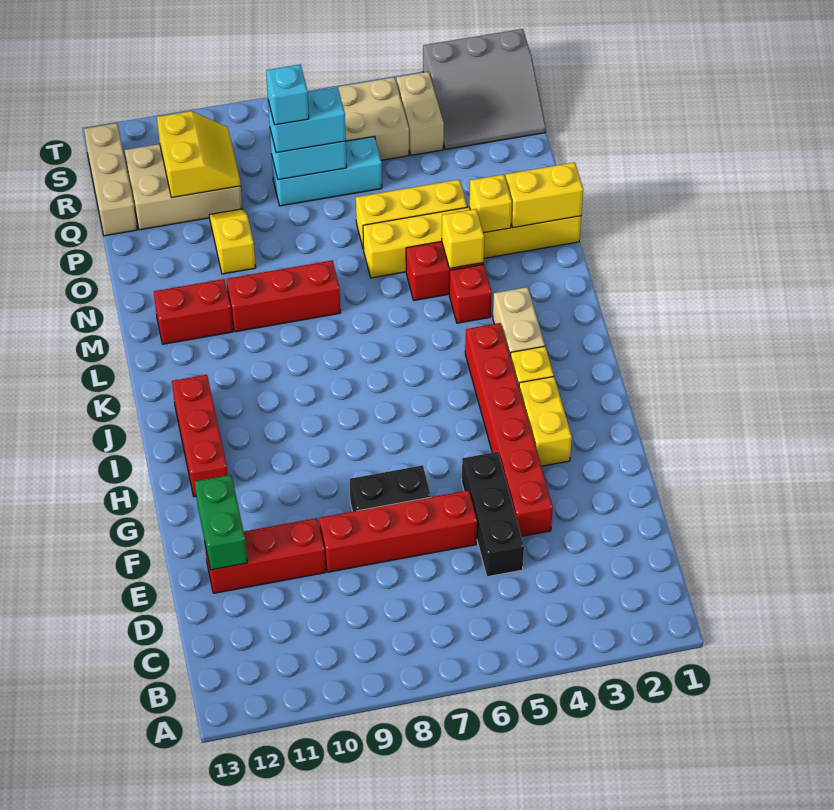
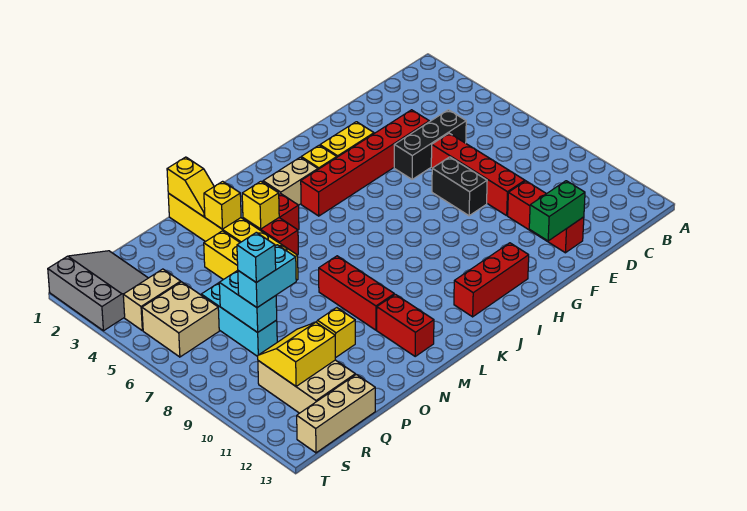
yellow 1x2 brick [505,162,583,228] -> yellow 1x2 slope [167,157,214,217]
cyan 1x2 brick [268,87,346,153] -> cyan 1x2 brick turned to [238,245,296,308]

